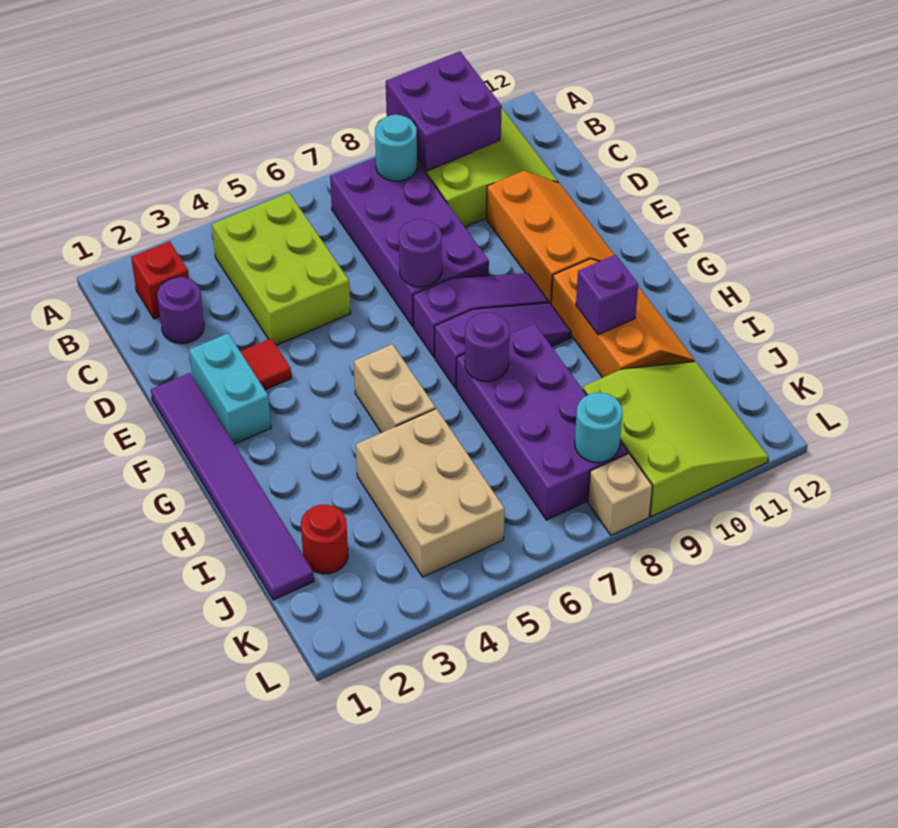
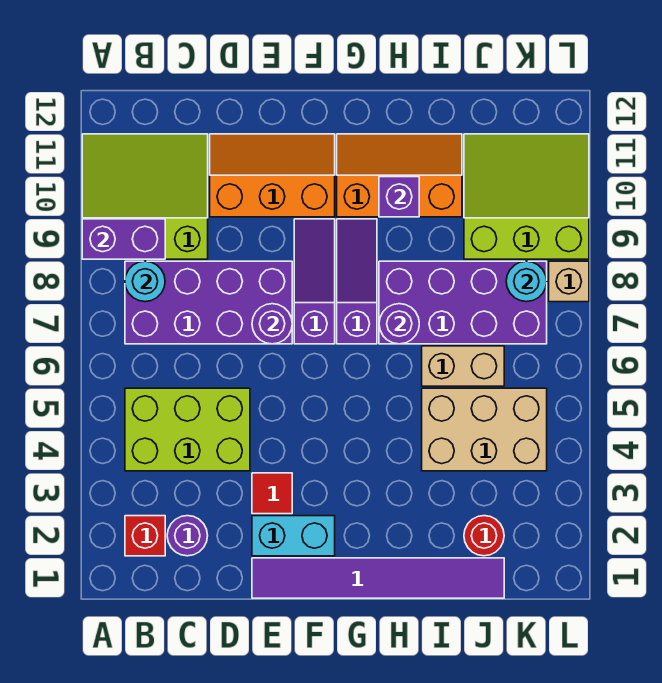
purple 2x2 brick [386,51,502,171] -> purple 1x2 brick [82,219,165,259]
tan 1x2 brick [354,344,435,433] -> tan 1x2 brick moved to [422,346,504,386]

